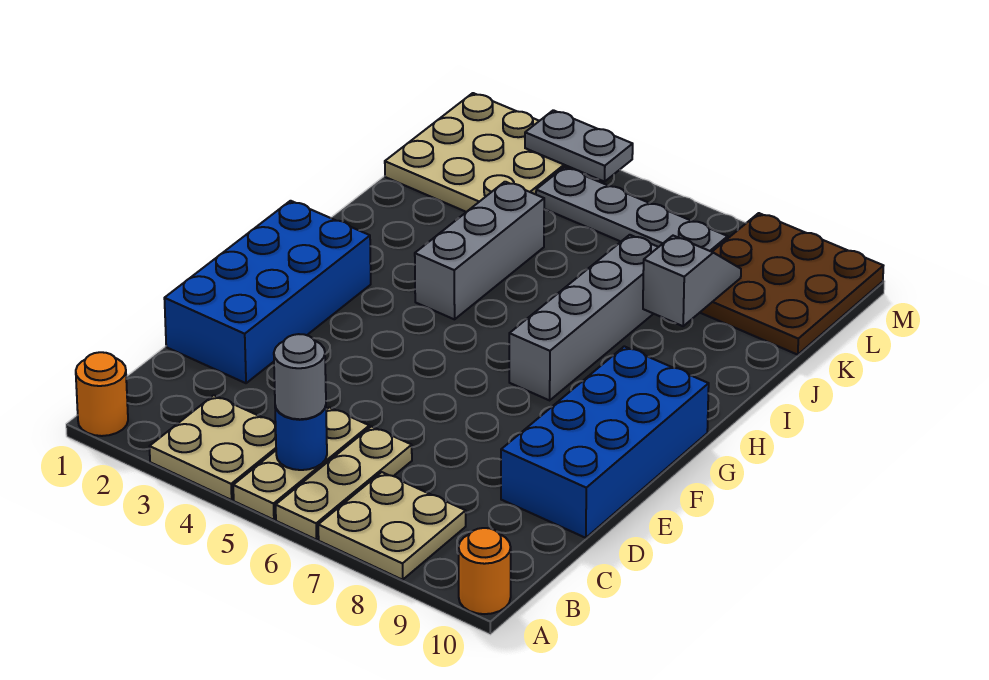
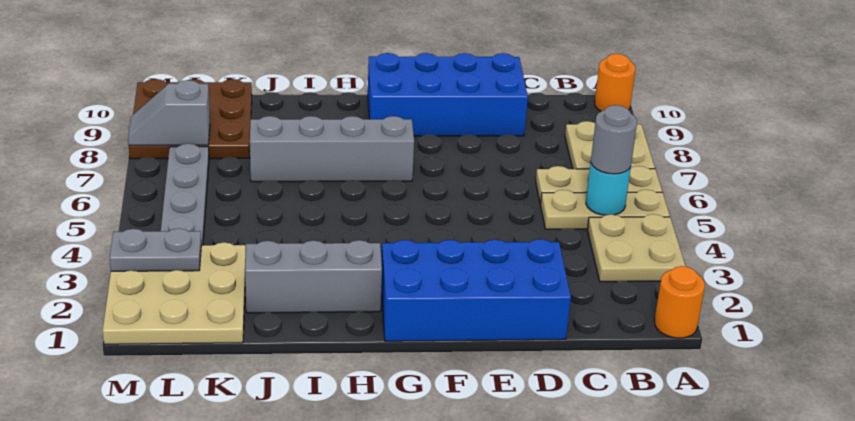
blue 1x1 round brick [275,406,327,470] -> cyan 1x1 round brick [586,163,631,215]
grey 1x3 brick [415,182,544,319] -> grey 1x3 brick moved to [245,240,382,313]
grey 1x2 slope [643,236,741,326] -> grey 1x2 slope moved to [128,80,210,145]
grey 1x2 plate [525,110,633,182] -> grey 1x2 plate turned to [110,228,201,271]

